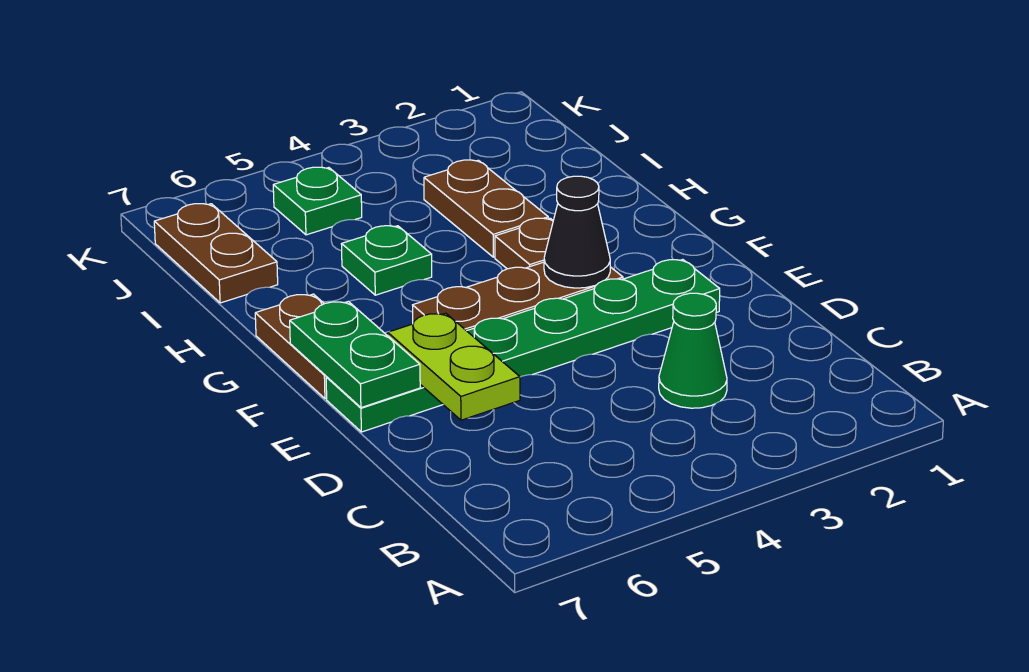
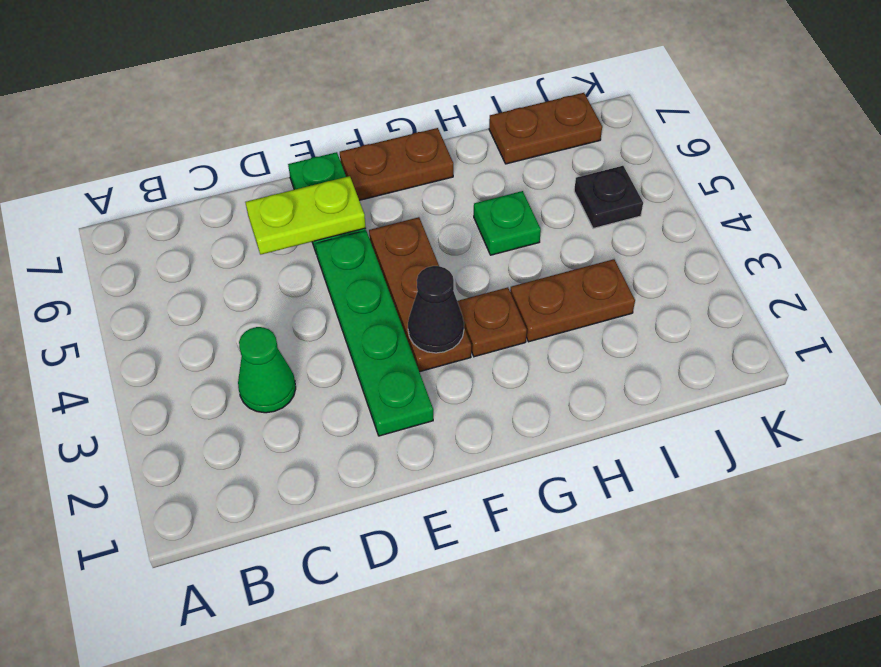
green 1x2 plate [290,301,420,408] -> none
green 1x1 plate [273,167,362,235] -> black 1x1 plate [574,166,643,229]

